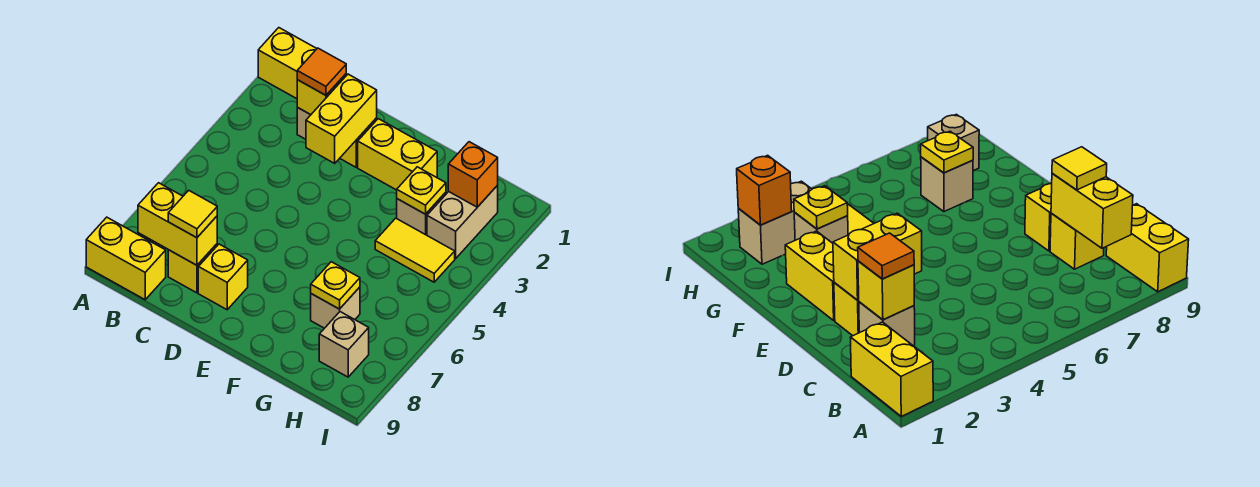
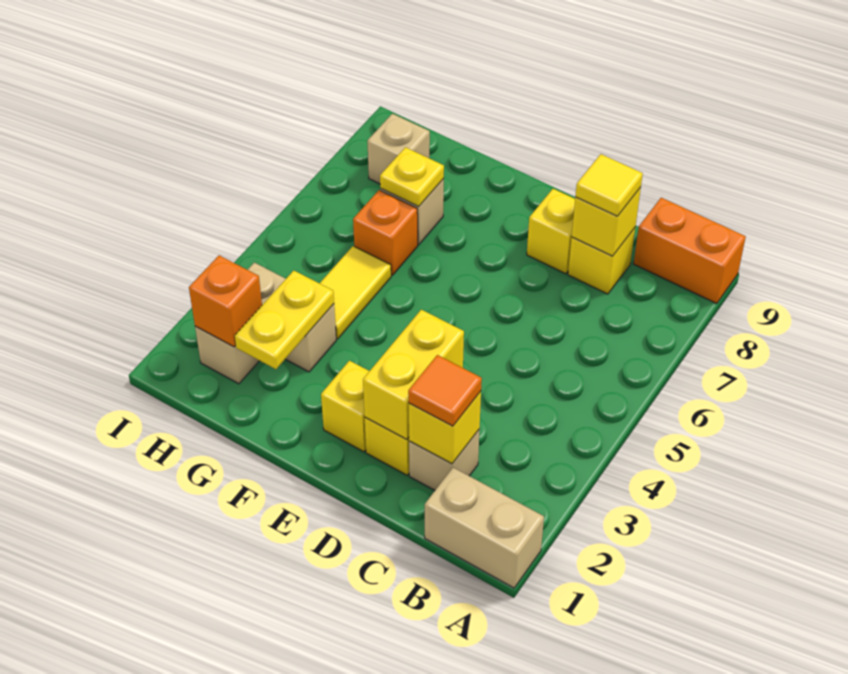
yellow 1x2 brick [258,28,317,99] -> tan 1x2 brick [425,468,544,588]
yellow 1x2 brick [86,217,166,300] -> orange 1x2 brick [634,198,746,304]
yellow 1x2 brick [138,183,217,265] -> yellow 1x1 brick [572,187,641,256]
yellow 1x2 brick [358,119,437,190] -> yellow 1x1 brick [321,361,369,452]
yellow 1x1 plate [397,167,446,214] -> yellow 1x2 plate [235,271,334,369]
yellow 1x2 tile [375,218,455,282] -> yellow 1x2 tile turned to [320,246,391,339]
none -> orange 1x1 brick [353,190,418,275]

